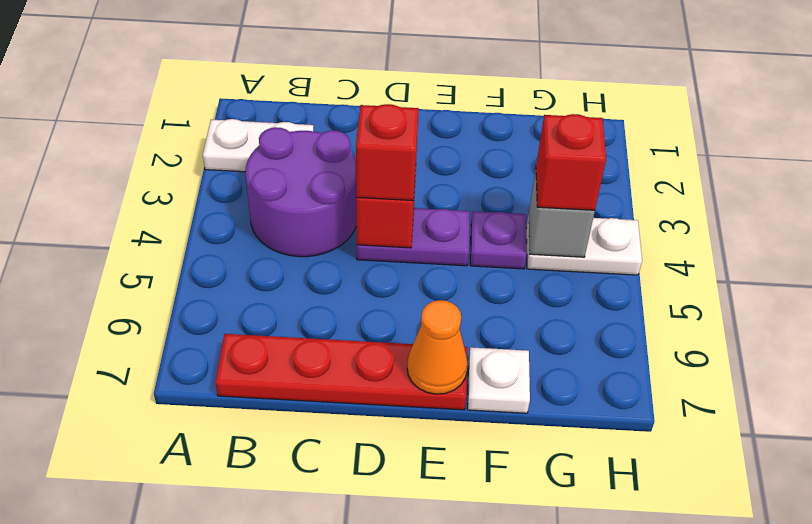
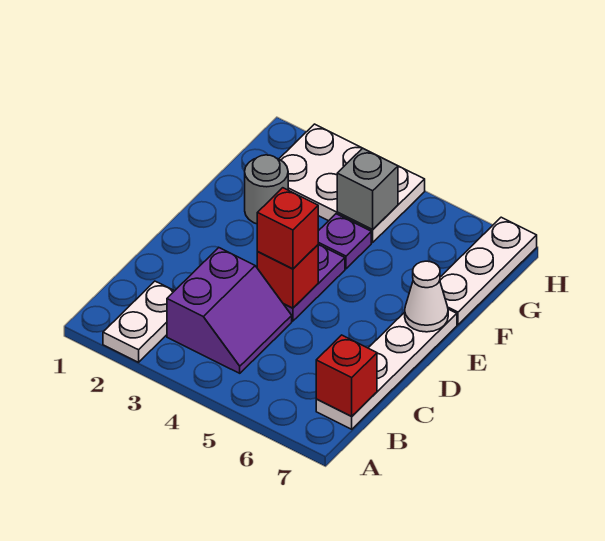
purple 2x2 round brick [245,127,356,257] -> purple 2x2 slope [167,248,292,373]
red 1x4 plate [215,334,467,410] -> white 1x4 plate [316,309,457,429]
orange 1x1 cone [407,300,468,394] -> white 1x1 cone [405,261,448,332]
none -> grey 1x1 round brick [245,155,288,224]
white 1x1 plate [468,347,530,413] -> white 1x3 plate [440,217,537,325]
white 1x2 plate [526,215,642,275] -> white 2x3 plate [279,124,425,243]
red 1x1 brick [536,114,606,211] -> red 1x1 brick moved to [316,335,377,416]

